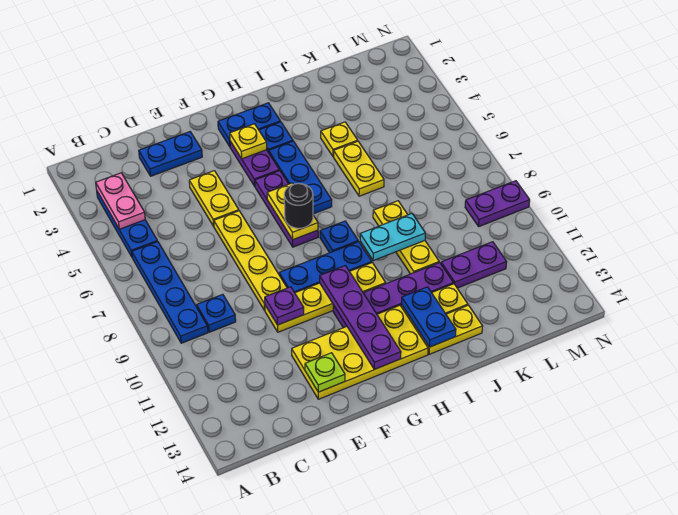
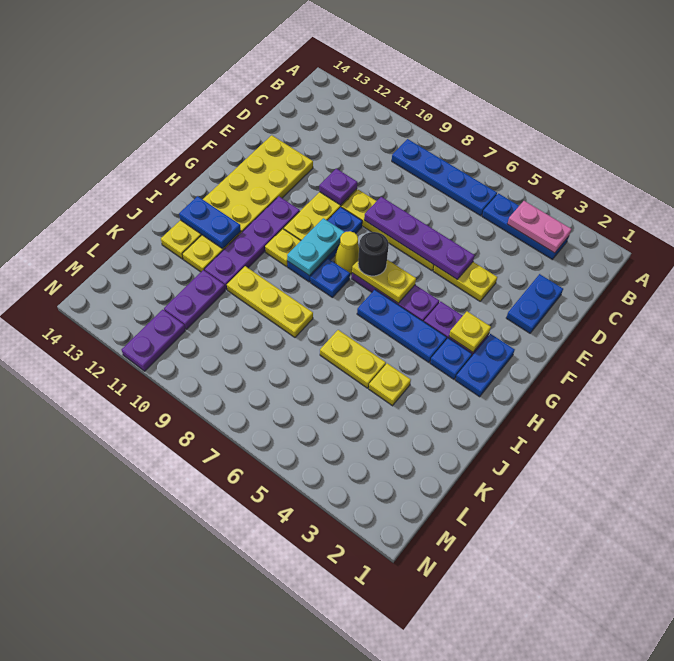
blue 1x1 plate [197,294,236,332] -> none
lime 1x1 plate [305,353,345,392] -> none
none -> yellow 1x1 cone [334,231,359,273]
purple 1x4 plate [320,266,401,369] -> purple 1x4 plate moved to [364,197,475,279]
cyan 1x2 plate [360,214,425,261] -> cyan 1x2 plate moved to [287,218,345,276]
purple 1x2 plate [465,181,530,226] -> purple 1x2 plate moved to [121,310,185,371]

